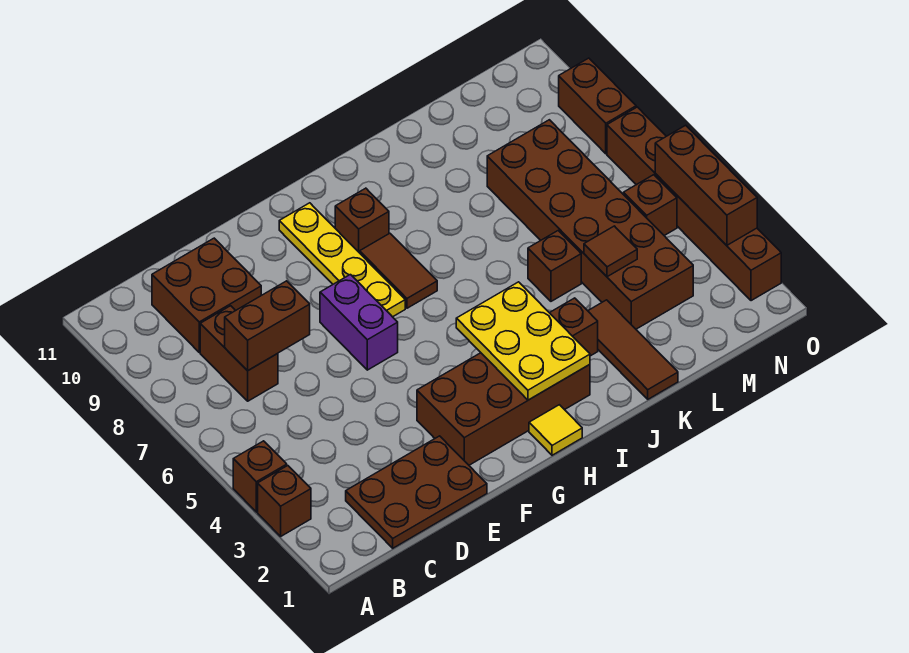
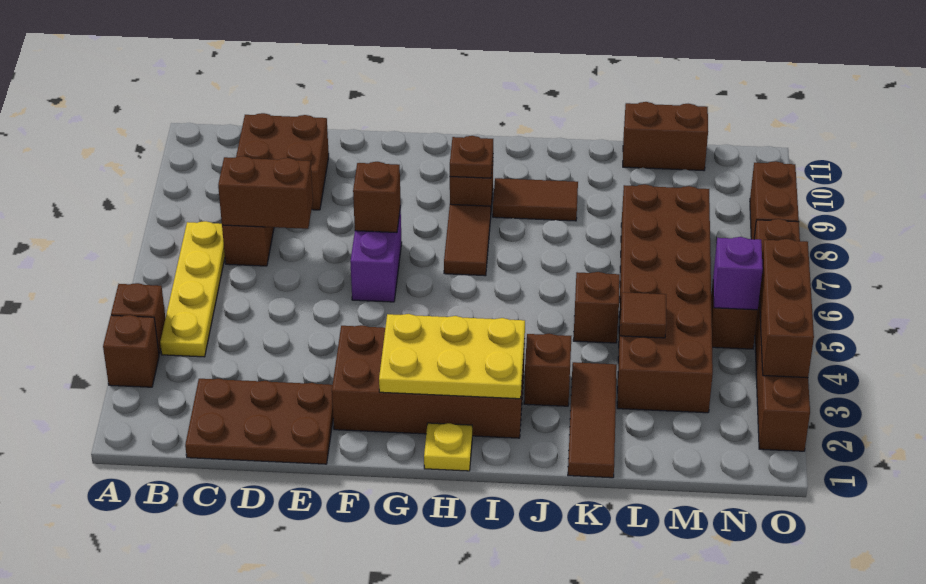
none -> brown 1x1 brick [353,162,401,233]
yellow 1x4 plate [279,203,405,317] -> yellow 1x4 plate moved to [160,221,225,357]
yellow 1x1 tile [529,405,582,455] -> yellow 1x1 plate [424,423,472,471]
yellow 2x3 plate [456,282,590,400] -> yellow 2x3 plate turned to [379,314,525,399]
none -> brown 1x1 plate [450,136,493,178]
none -> brown 1x2 tile [493,178,578,221]
none -> brown 1x2 brick [623,102,708,171]
none -> purple 1x1 brick [713,237,763,310]

